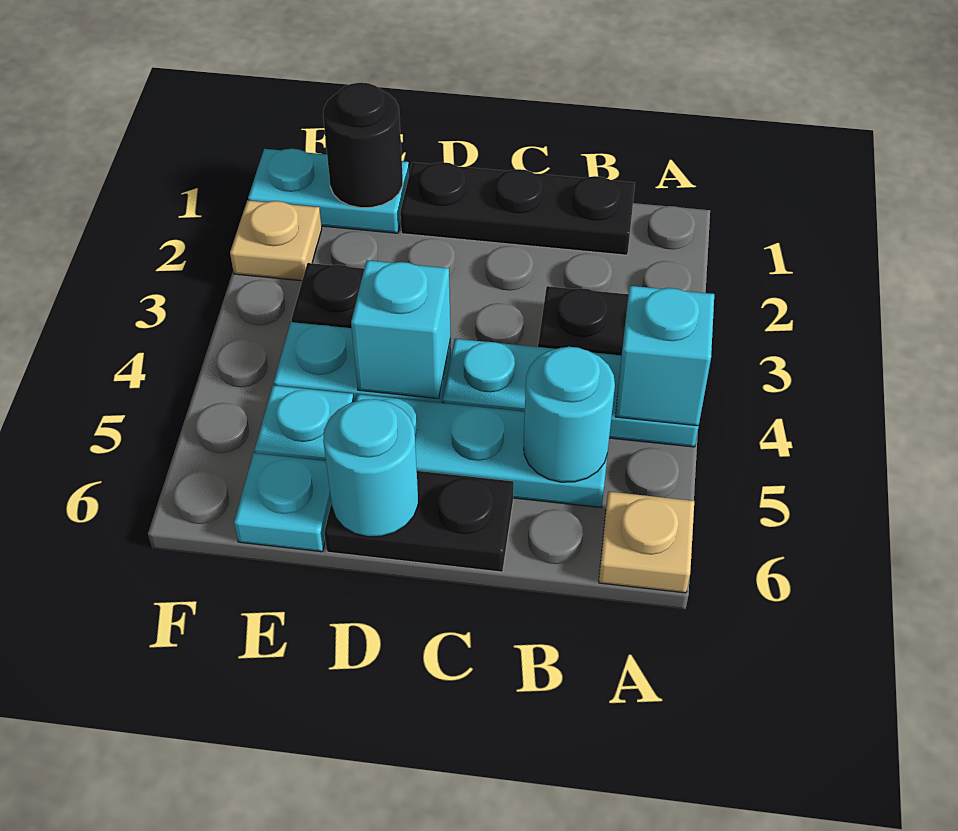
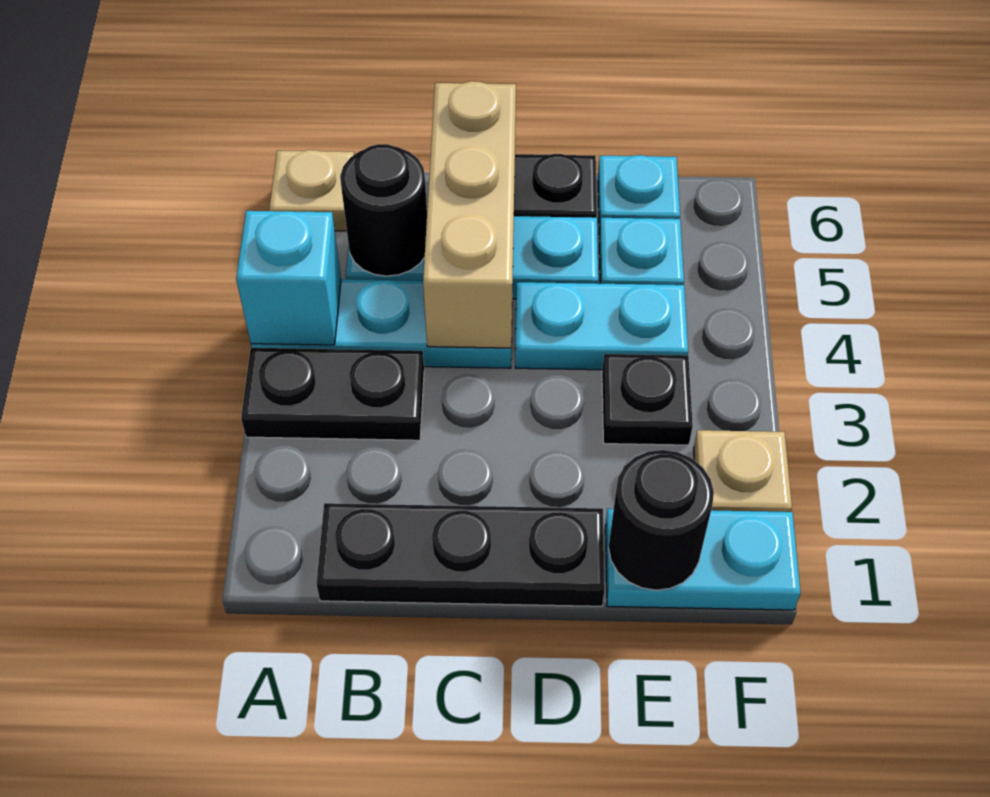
cyan 1x1 round brick [524,347,615,482] -> black 1x1 round brick [340,144,427,276]
none -> tan 1x3 brick [423,81,516,348]
cyan 1x1 brick [351,260,451,399] -> none
cyan 1x1 round brick [323,399,418,537] -> none

